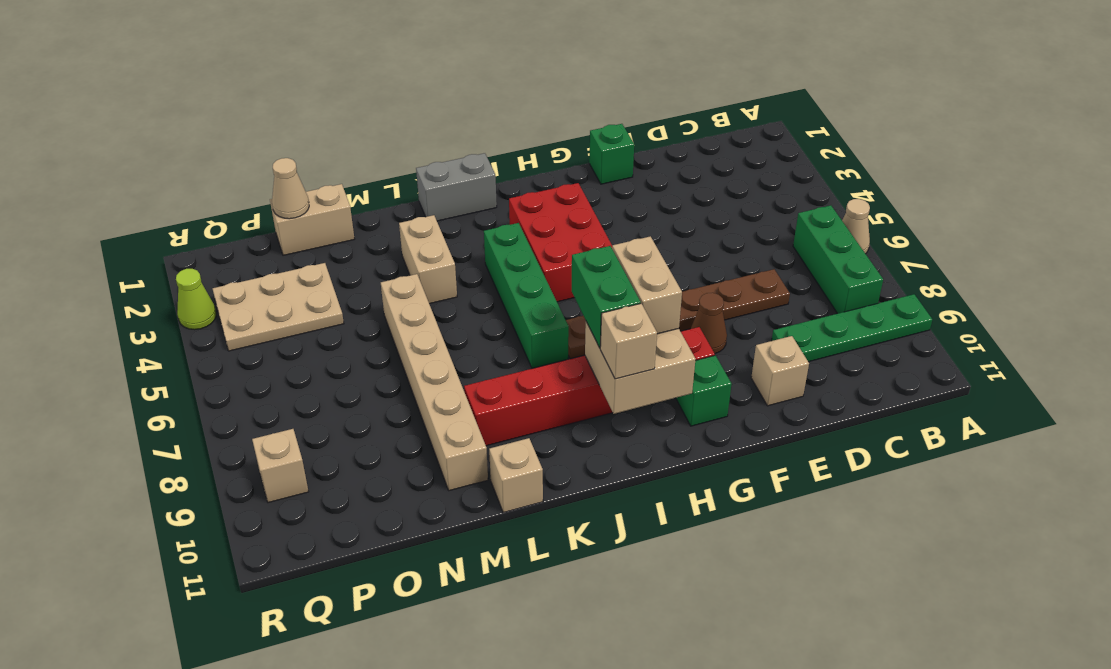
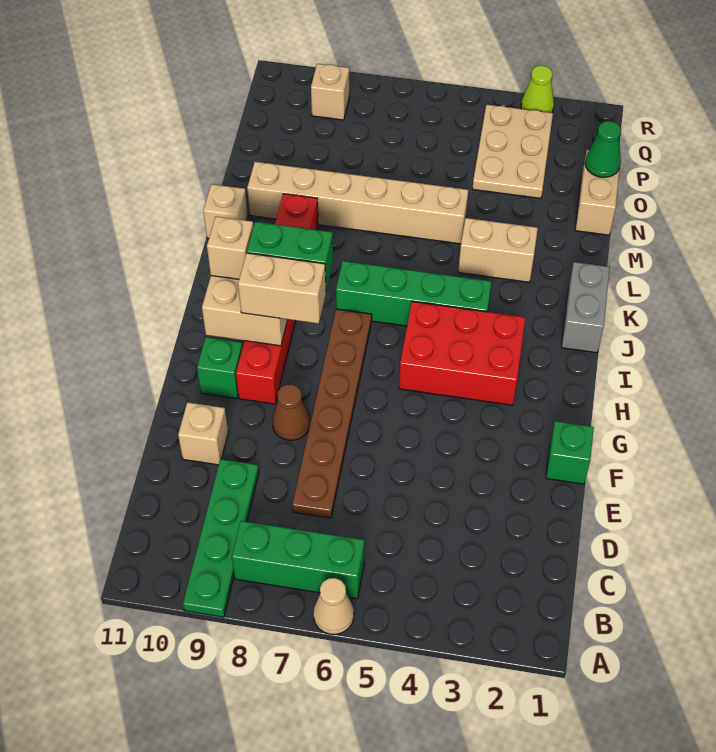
tan 1x1 cone [272,158,309,219] -> green 1x1 cone [585,121,621,177]

